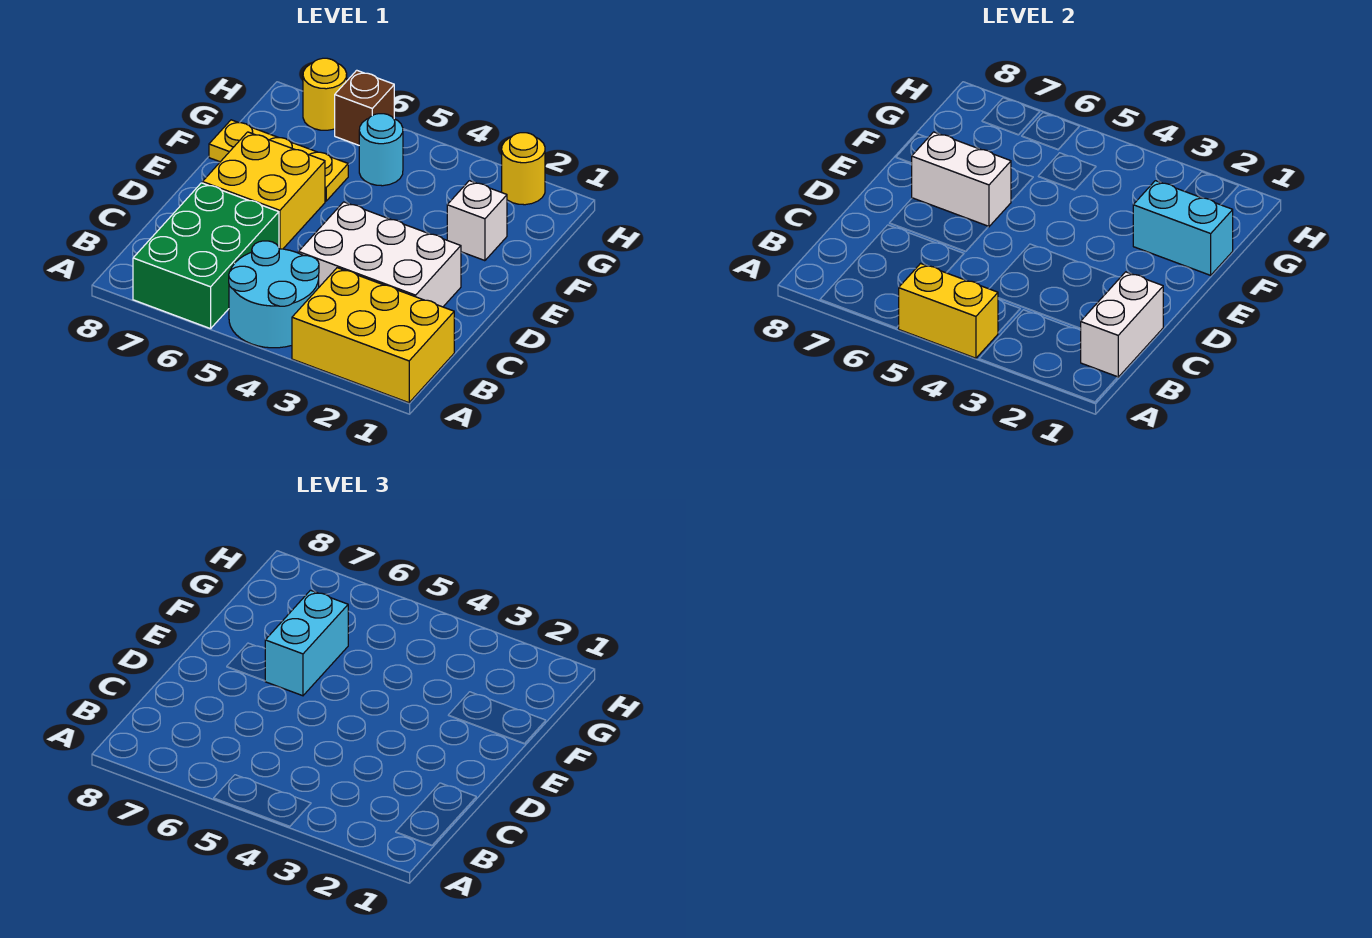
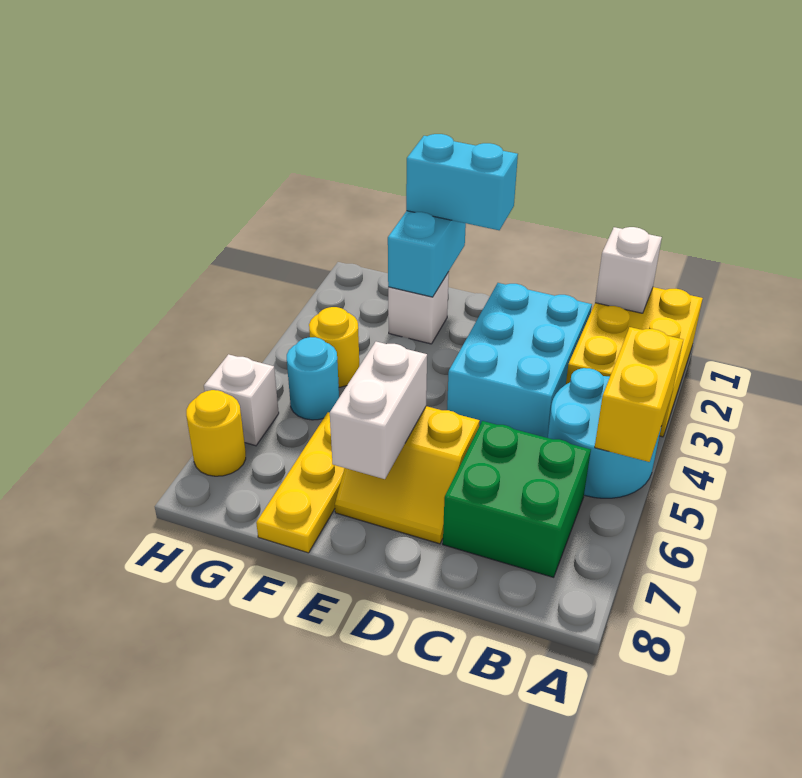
green 2x3 brick [133,183,279,329] -> green 2x2 brick [443,421,591,577]
white 1x2 brick [1080,272,1163,377] -> white 1x1 brick [595,227,662,313]
white 2x3 brick [298,202,461,307] -> cyan 2x3 brick [447,283,592,438]
yellow 2x2 brick [202,132,325,249] -> yellow 2x2 slope [335,406,480,544]
cyan 1x2 brick [265,590,348,696] -> cyan 1x2 brick moved to [406,134,518,230]
yellow 1x1 round brick [502,133,545,205] -> yellow 1x1 round brick moved to [309,307,359,387]
brown 1x1 brick [335,70,394,145] -> white 1x1 brick [204,354,279,446]

